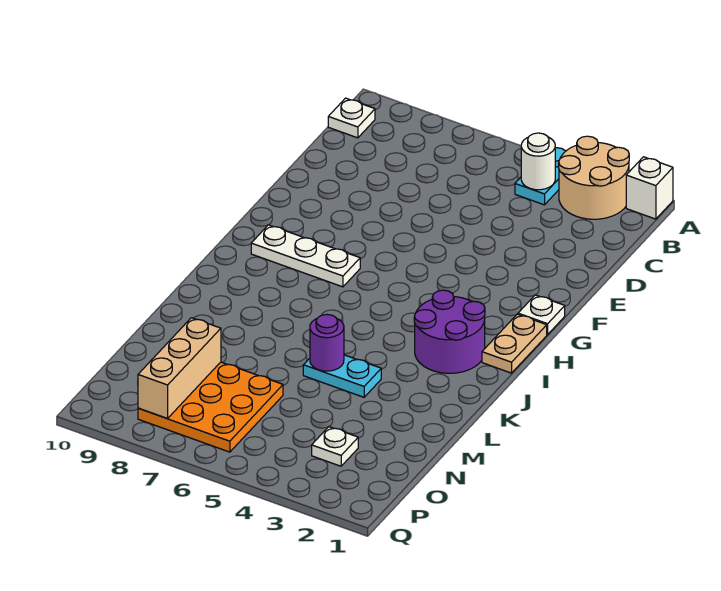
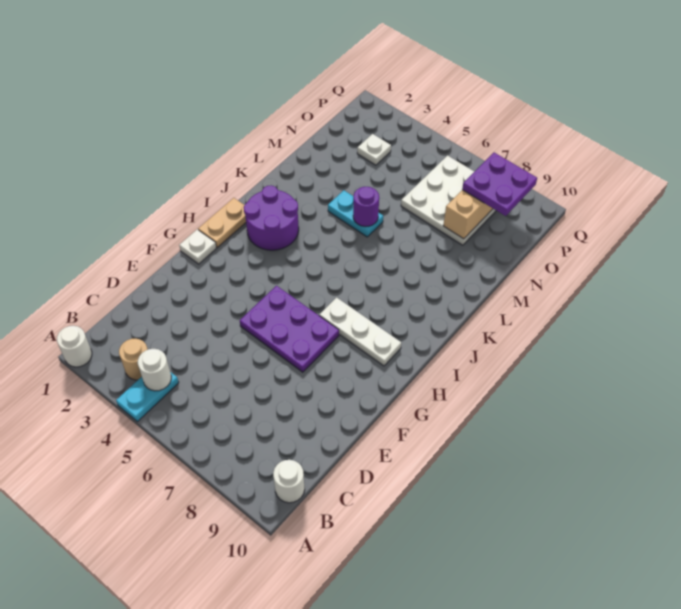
white 1x1 brick [626,157,673,219] -> white 1x1 round brick [57,326,92,367]
tan 2x2 round brick [559,136,629,219] -> tan 1x1 round brick [119,339,148,380]
white 1x1 plate [328,98,375,138] -> white 1x1 round brick [273,460,305,503]
none -> purple 2x3 plate [240,286,339,372]
orange 3x3 plate [138,362,283,452] -> white 3x3 plate [401,156,496,245]
none -> purple 2x2 plate [462,153,537,216]

